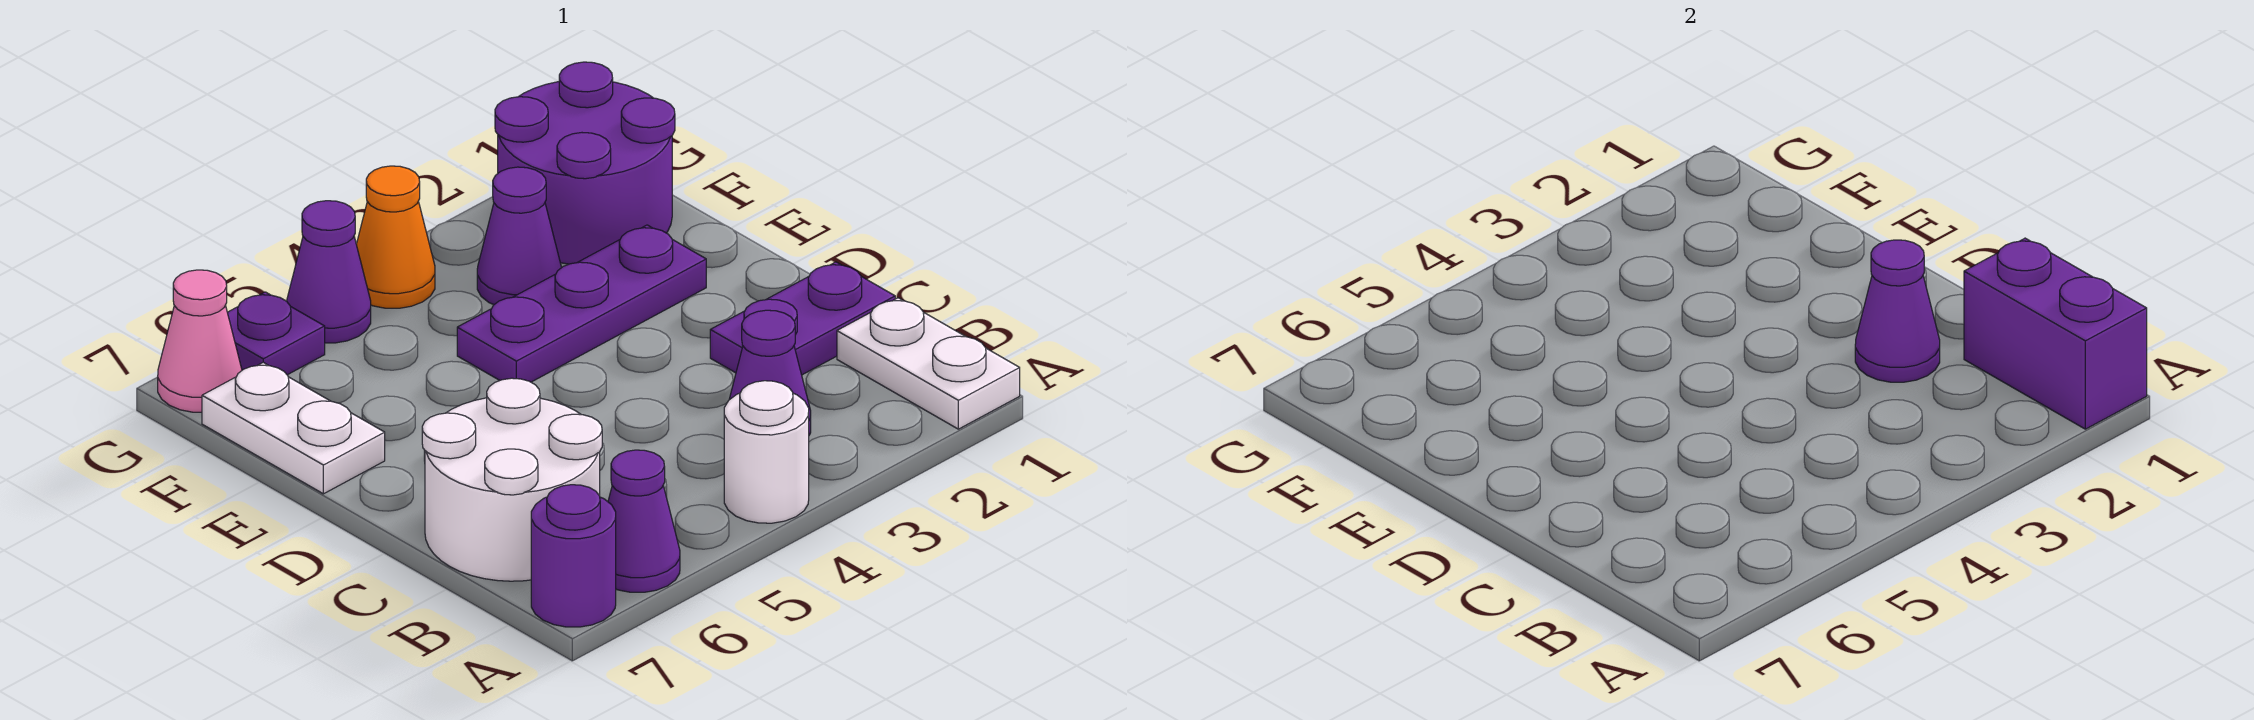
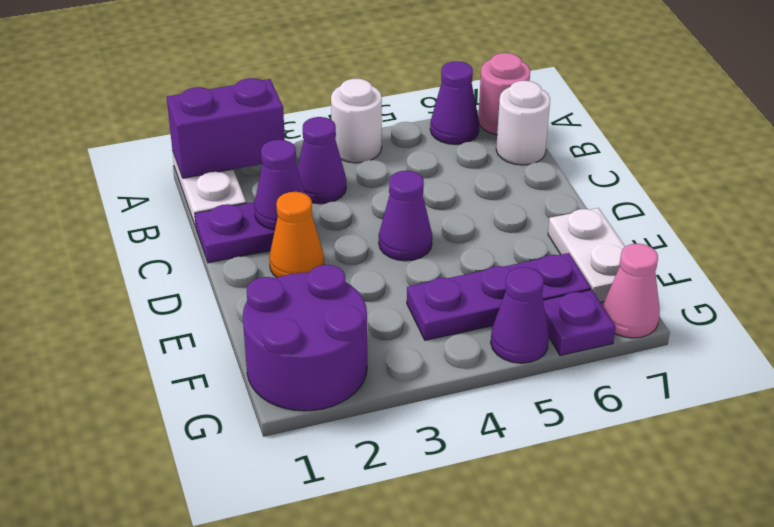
purple 1x2 brick [1964,238,2147,429] -> purple 1x2 brick turned to [167,78,285,178]
purple 1x1 round brick [531,485,616,627] -> pink 1x1 round brick [478,53,530,135]
white 2x2 round brick [422,378,602,581] -> white 1x1 round brick [496,81,550,165]
purple 1x3 plate [457,225,706,382] -> purple 1x3 plate moved to [407,253,591,340]
purple 1x1 cone [477,167,562,305] -> purple 1x1 cone moved to [379,171,432,261]
orange 1x1 cone [356,166,435,308] -> orange 1x1 cone moved to [269,192,324,278]

